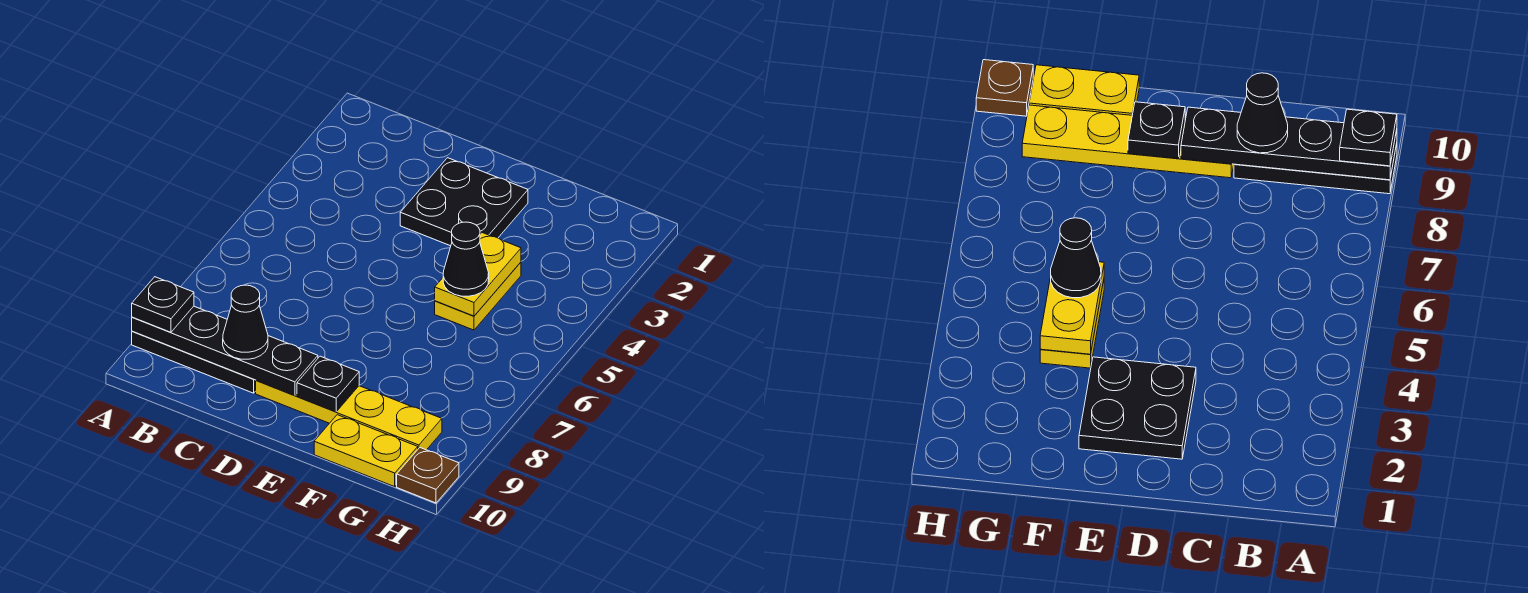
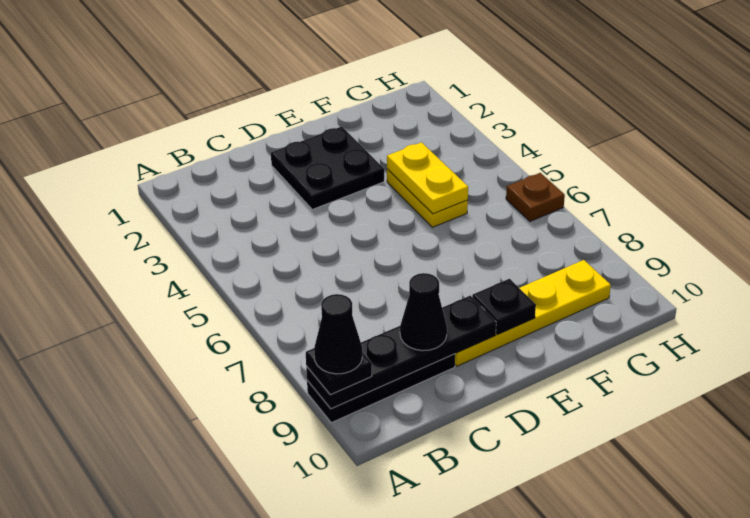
black 1x1 cone [443,222,489,296] -> black 1x1 cone moved to [314,294,362,374]
yellow 1x2 plate [314,415,418,487] -> none
brown 1x1 plate [397,448,459,503] -> brown 1x1 plate moved to [506,173,565,221]

